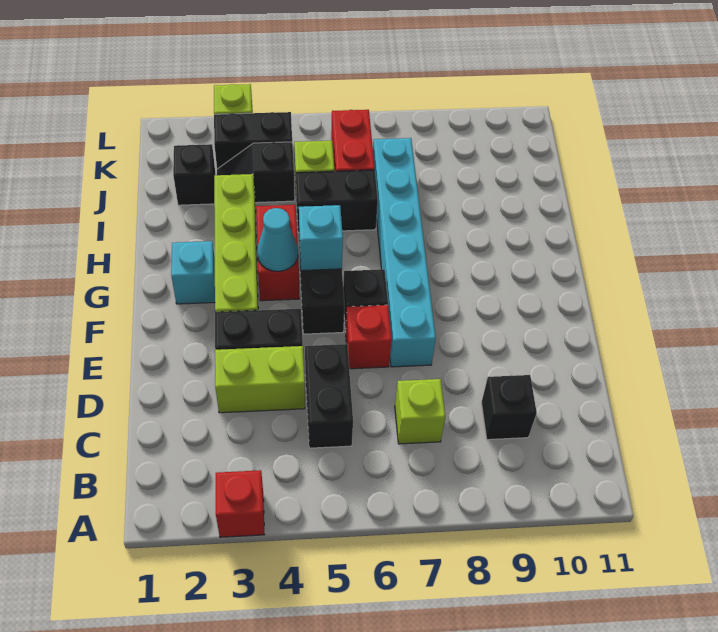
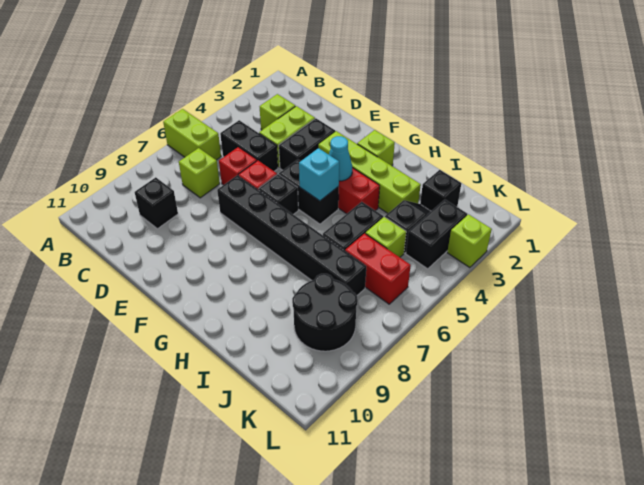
red 1x1 brick [216,470,264,537] -> red 1x1 brick moved to [219,147,257,185]
none -> lime 1x2 brick [163,109,221,160]
none -> lime 1x1 brick [260,94,295,130]
cyan 1x6 brick [373,138,436,367] -> black 1x6 brick [217,175,366,295]
cyan 1x1 brick [171,241,215,304] -> lime 1x1 brick [357,130,395,166]
none -> black 2x2 round brick [292,274,358,351]

